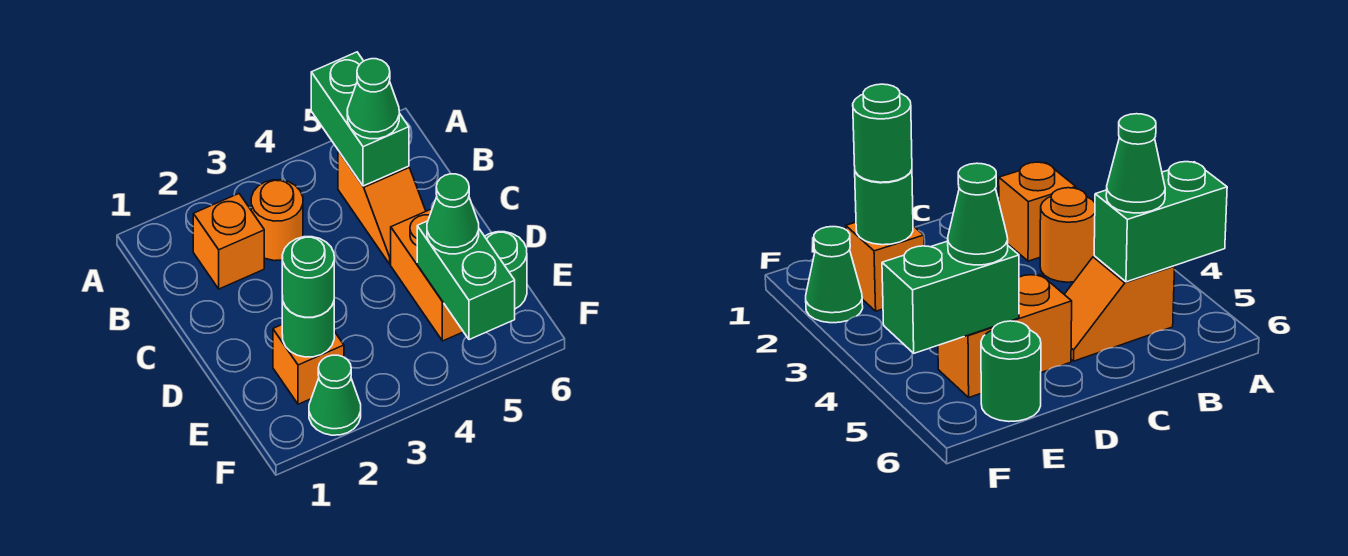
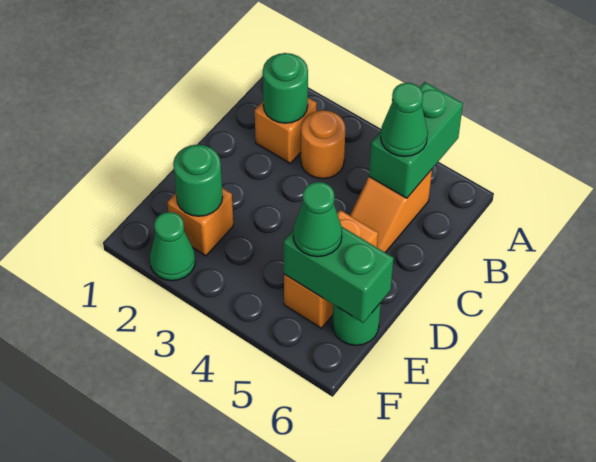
green 1x1 round brick [282,237,334,317] -> green 1x1 round brick moved to [263,53,308,123]
green 1x2 brick [417,221,515,340] -> green 1x2 brick turned to [284,226,394,323]

